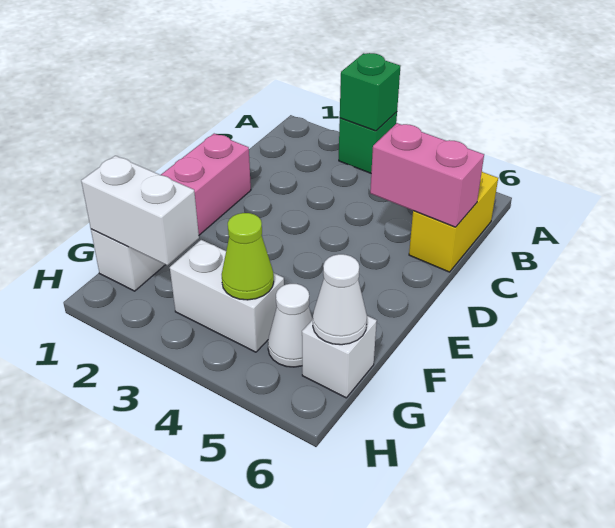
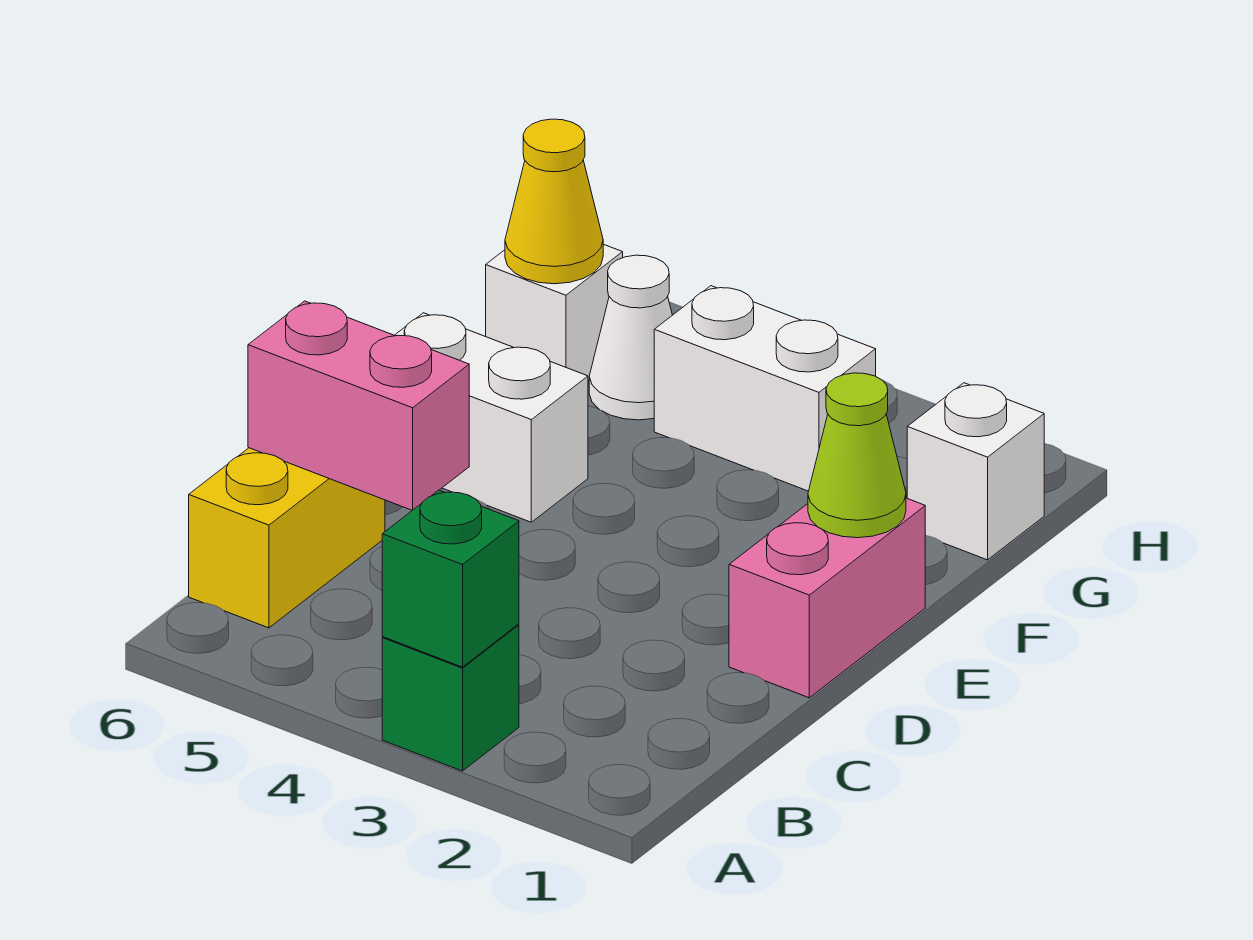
white 1x2 brick [81,156,199,265] -> white 1x2 brick moved to [395,313,588,522]
lime 1x1 cone [222,213,274,300] -> lime 1x1 cone moved to [808,373,906,538]
white 1x1 cone [313,254,367,345] -> yellow 1x1 cone [505,119,603,284]

